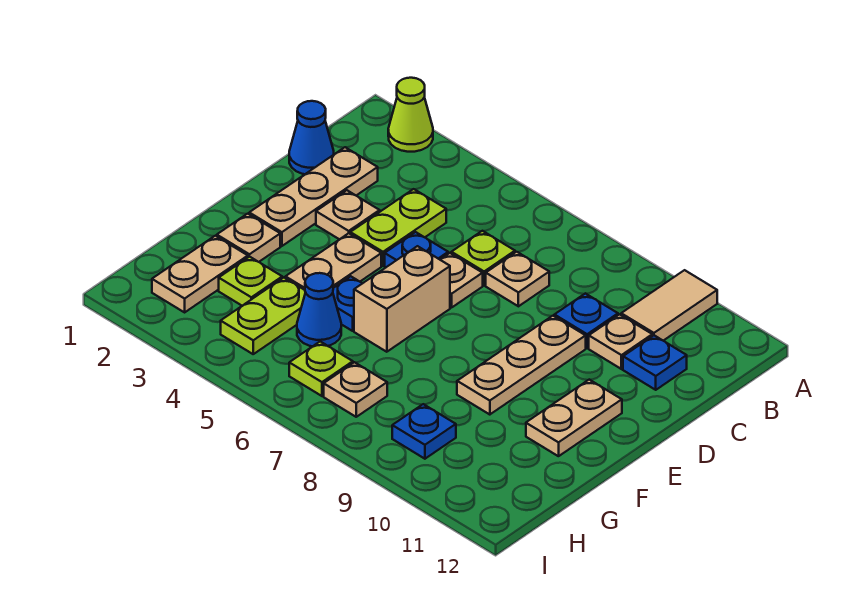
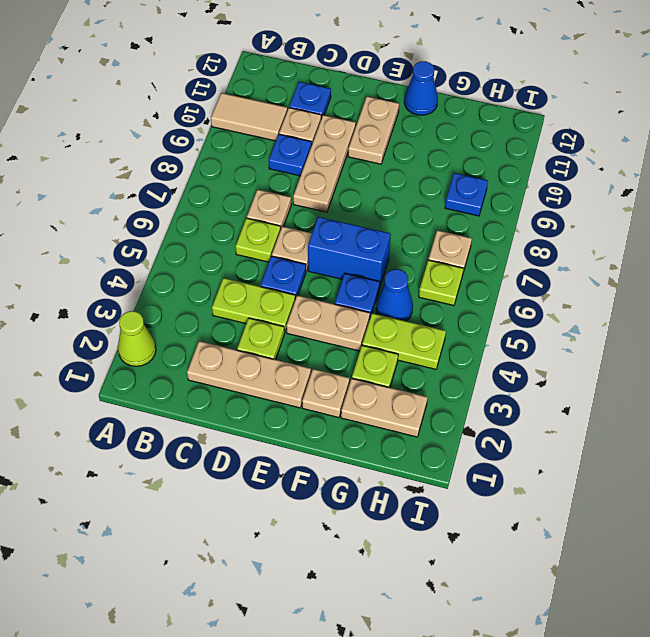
blue 1x1 cone [289,101,334,174] -> blue 1x1 cone moved to [404,61,438,115]
tan 1x1 plate [316,190,380,239] -> lime 1x1 plate [237,318,284,360]
tan 1x3 plate [457,316,586,415] -> tan 1x3 plate turned to [293,115,356,212]
tan 1x2 brick [354,246,450,352] -> blue 1x2 brick [308,217,391,286]
tan 1x2 plate [526,380,622,456] -> tan 1x2 plate turned to [348,96,399,164]

